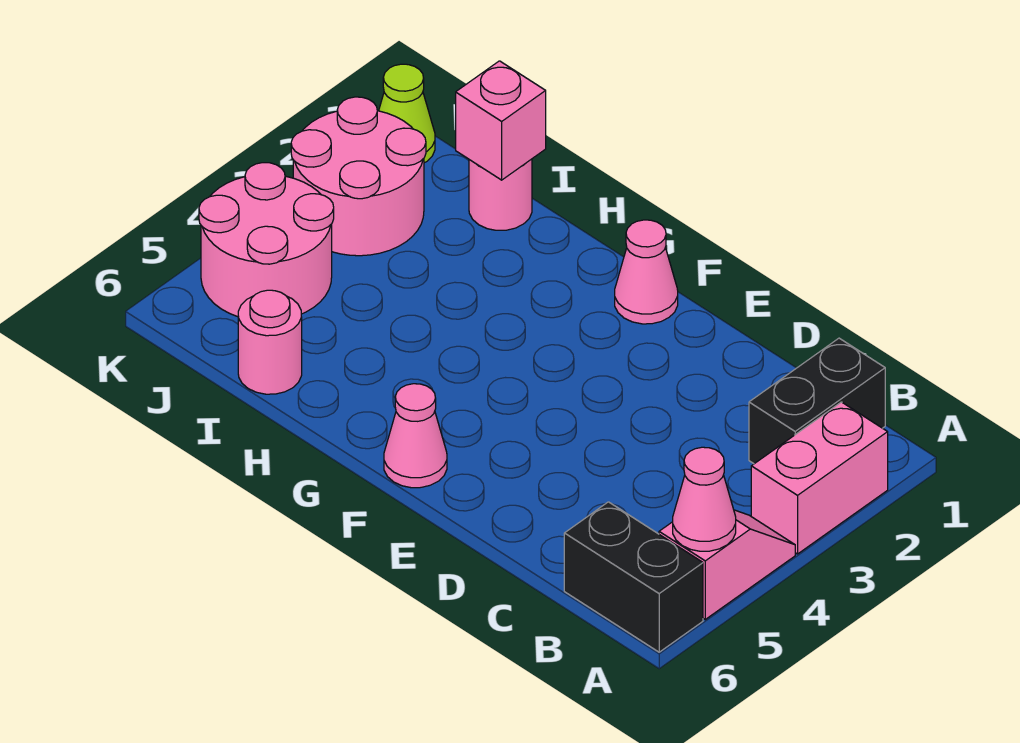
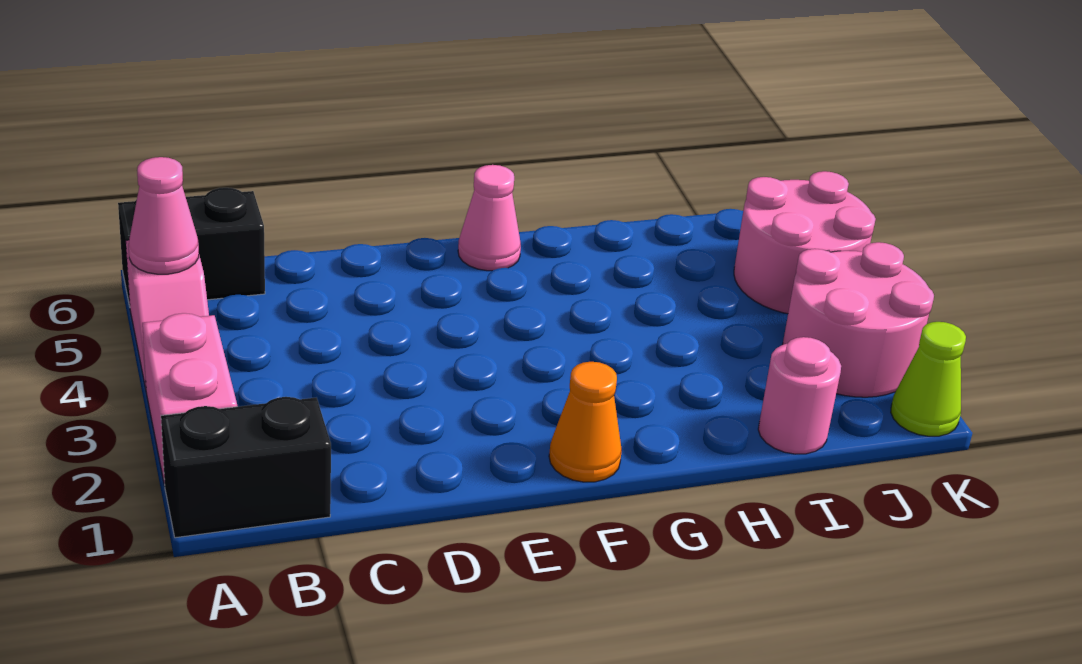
black 1x2 brick [749,338,885,464] -> black 1x2 brick turned to [161,397,331,538]
pink 1x1 cone [615,220,678,324] -> orange 1x1 cone [549,362,622,482]
pink 1x1 brick [456,61,546,180] -> none
pink 1x1 round brick [238,290,302,394] -> none

